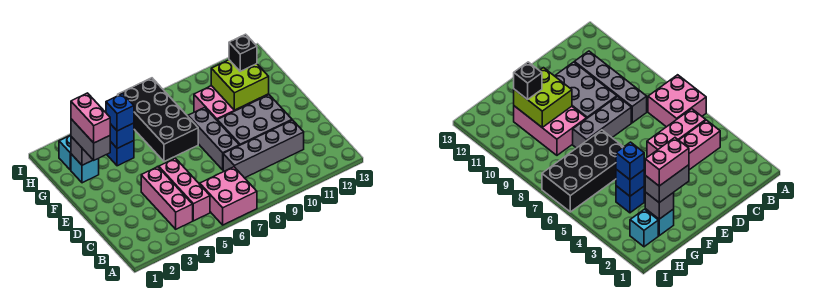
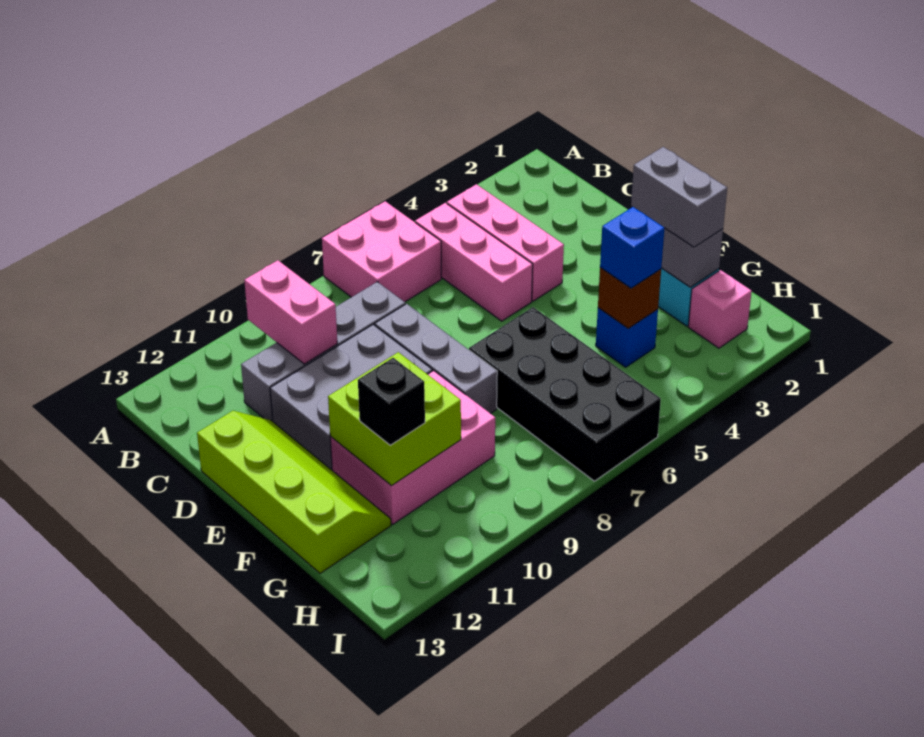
none -> lime 2x4 slope [197,411,391,573]
pink 1x2 brick [71,93,110,143] -> pink 1x2 brick moved to [244,260,337,364]
blue 1x1 brick [110,123,134,148] -> brown 1x1 brick [598,267,661,329]
cyan 1x1 brick [59,135,71,170] -> pink 1x1 brick [688,270,752,348]

